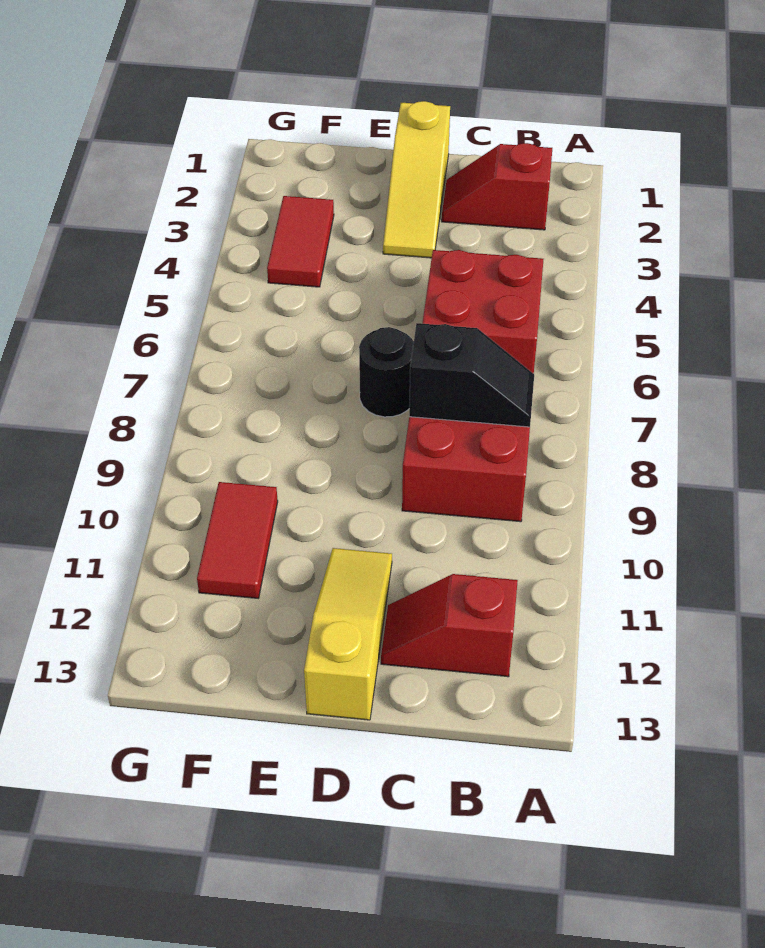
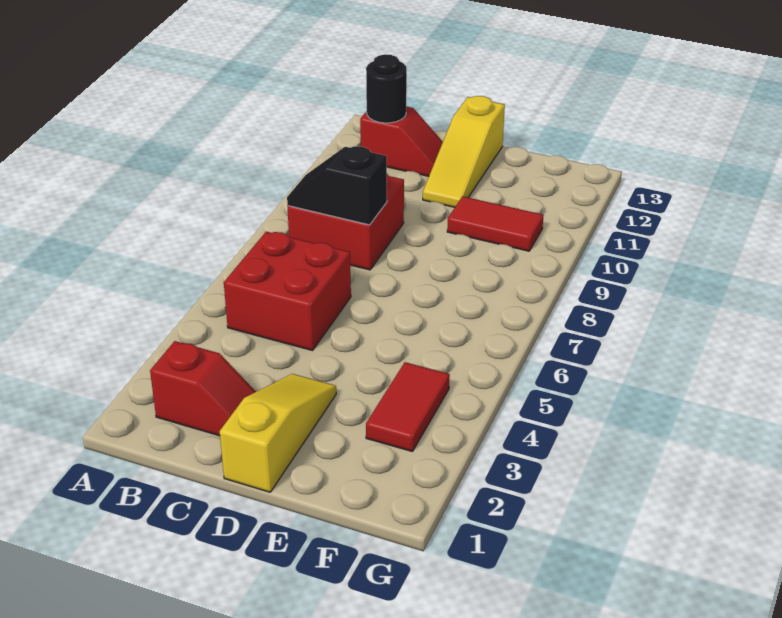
black 1x1 round brick [359,327,414,417] -> black 1x1 round brick moved to [366,54,407,123]
red 1x2 tile [197,482,278,598] -> red 1x2 tile turned to [447,196,544,251]

